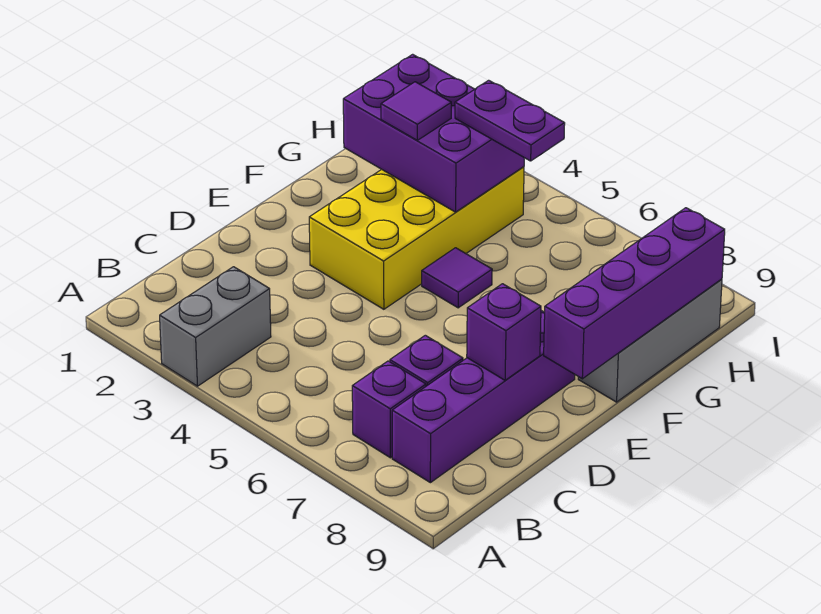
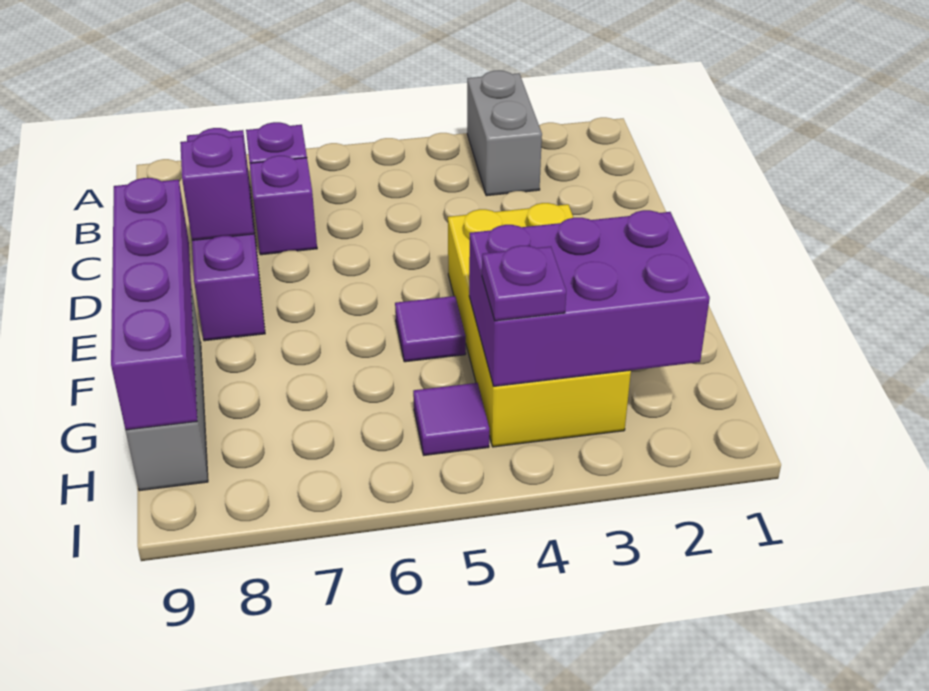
purple 1x1 tile [381,82,451,140] -> purple 1x1 tile moved to [413,383,489,455]
purple 1x2 plate [455,80,565,161] -> purple 1x1 plate [482,246,566,321]

